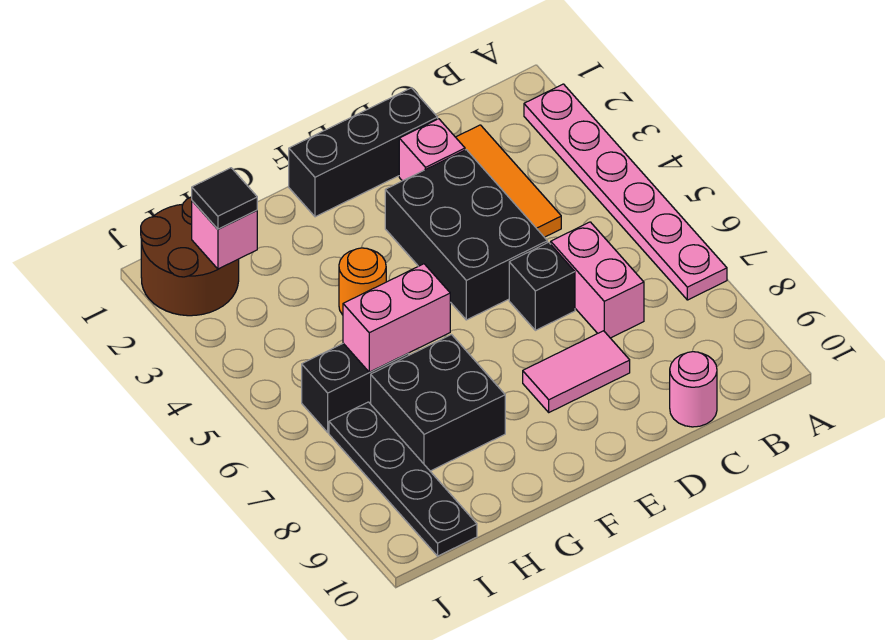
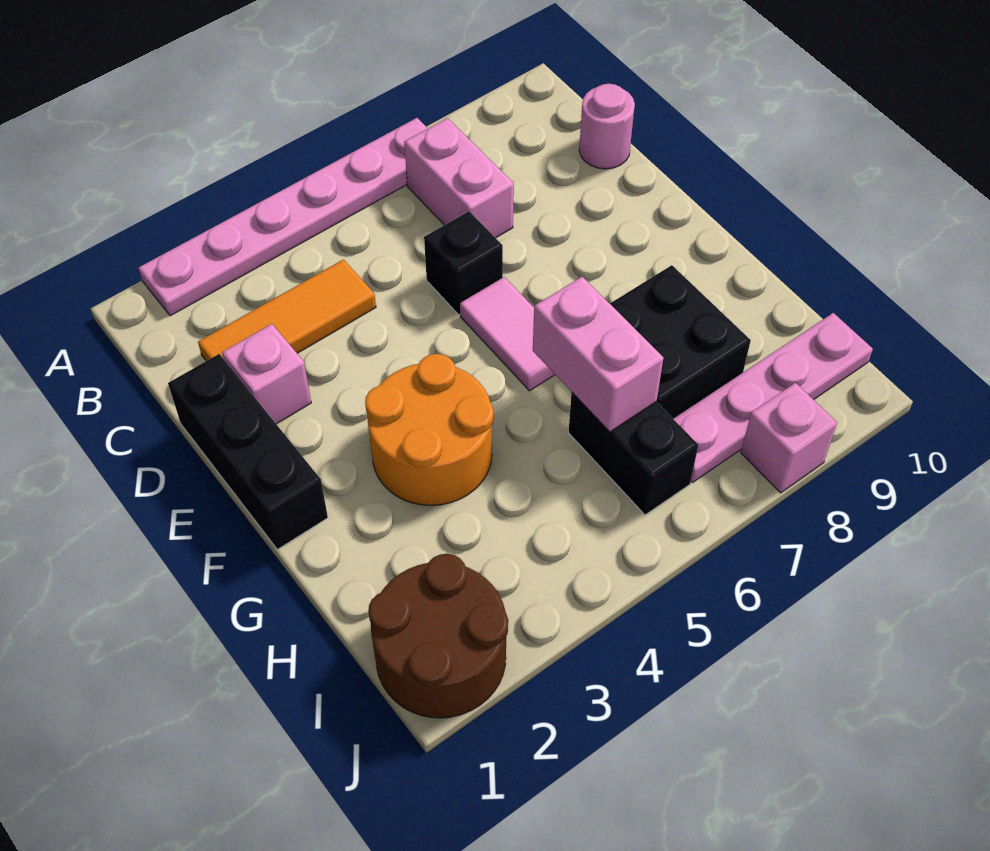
pink 1x2 brick [551,222,644,338] -> pink 1x2 brick turned to [404,118,514,238]
black 2x3 brick [385,150,547,320] -> none
pink 1x2 tile [523,331,630,412] -> pink 1x2 tile moved to [460,277,555,391]
orange 1x1 round brick [339,248,386,315] -> orange 2x2 round brick [365,354,493,505]
pink 1x1 brick [192,201,257,269] -> pink 1x1 brick moved to [741,383,837,493]
black 1x1 tile [192,168,257,229] -> none
black 1x4 plate [329,402,477,556] -> pink 1x4 plate [674,313,873,482]

